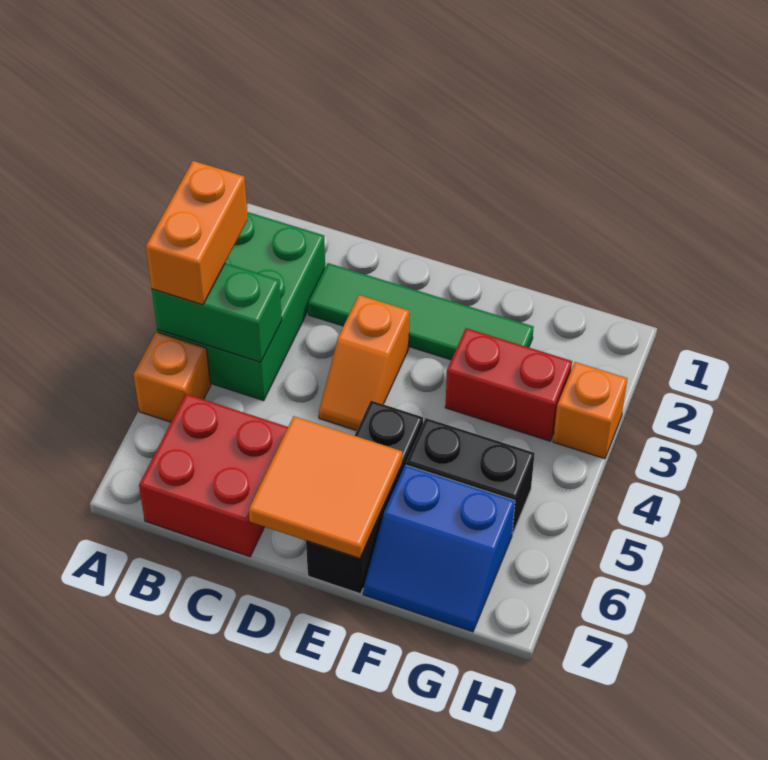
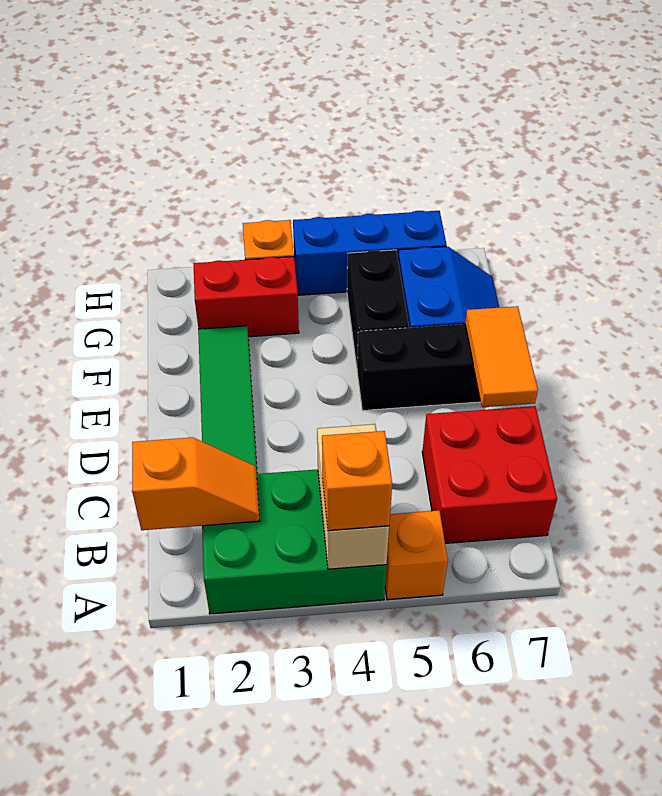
orange 1x2 brick [146,161,248,305] -> orange 1x1 brick [322,431,392,531]
green 1x2 brick [152,263,282,362] -> tan 1x2 brick [317,424,389,569]
orange 1x2 slope [319,295,409,431] -> orange 1x2 slope moved to [132,437,260,530]
orange 2x2 tile [249,416,402,558] -> orange 1x2 tile [465,306,538,407]
red 1x2 brick [445,328,572,441] -> red 1x2 brick turned to [194,257,299,337]
none -> blue 1x3 brick [293,211,447,295]

